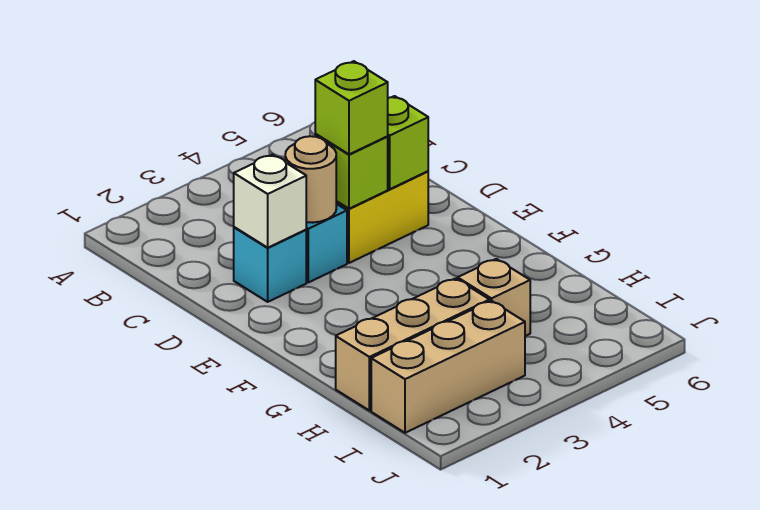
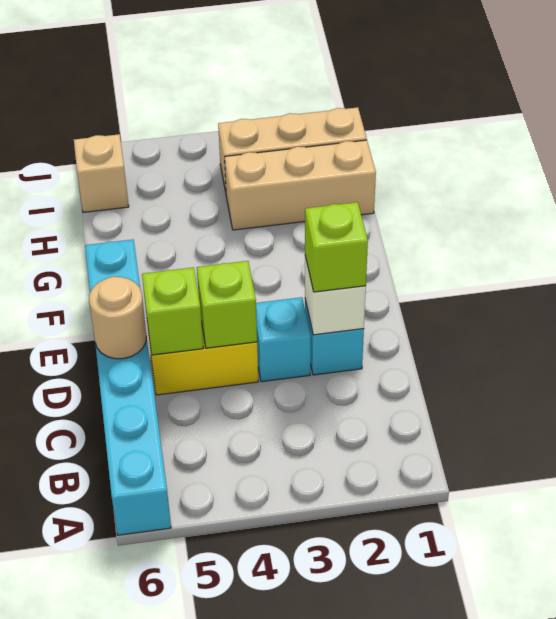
none -> cyan 1x6 brick [85,240,171,535]
tan 1x1 round brick [285,136,336,223] -> tan 1x1 round brick moved to [89,277,147,359]
lime 1x1 brick [315,61,388,154] -> lime 1x1 brick moved to [305,202,368,292]
tan 1x1 brick [458,259,530,336] -> tan 1x1 brick moved to [74,134,129,212]

